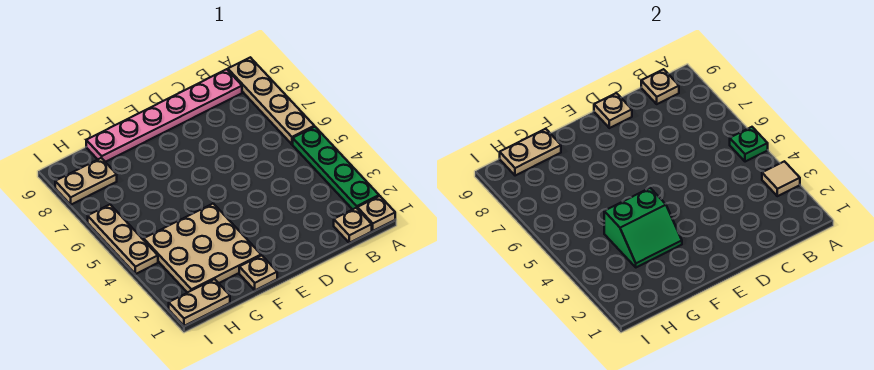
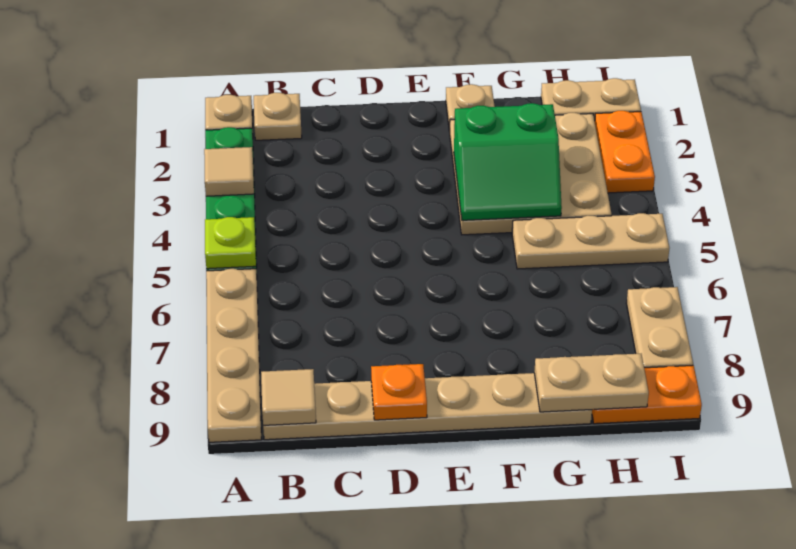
green 1x1 plate [730,127,768,162] -> lime 1x1 plate [205,217,256,269]
pink 1x6 plate [86,69,242,162] -> tan 1x6 plate [263,373,592,440]
tan 1x1 plate [641,69,679,104] -> tan 1x1 tile [261,369,316,425]
tan 1x1 plate [594,93,632,128] -> orange 1x1 plate [371,364,427,420]
green 2x2 slope [604,188,682,267] -> green 2x2 slope turned to [454,103,562,220]
tan 1x2 plate [55,158,117,205] -> tan 1x2 plate turned to [626,287,693,368]
none -> orange 1x2 plate [592,366,702,424]
none -> orange 1x2 plate [595,111,655,193]
tan 1x3 plate [88,205,158,274] -> tan 1x3 plate turned to [512,213,669,269]

